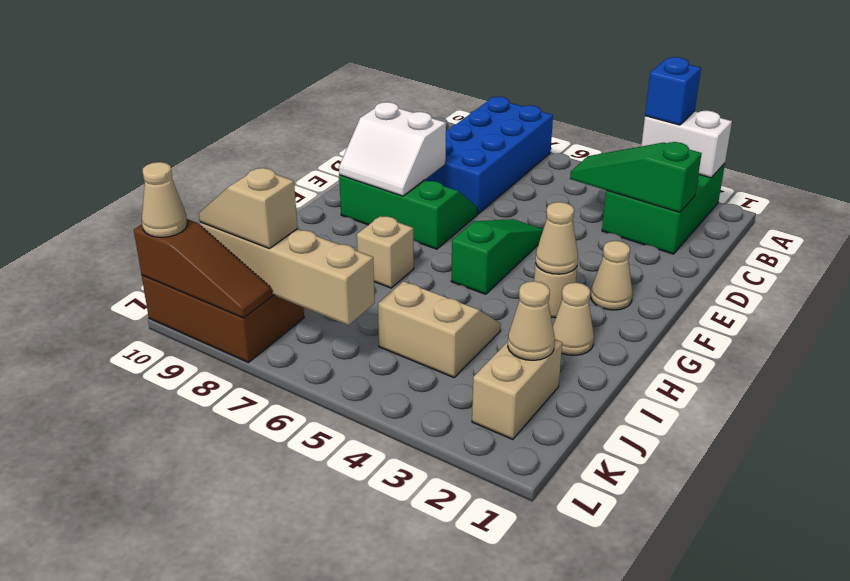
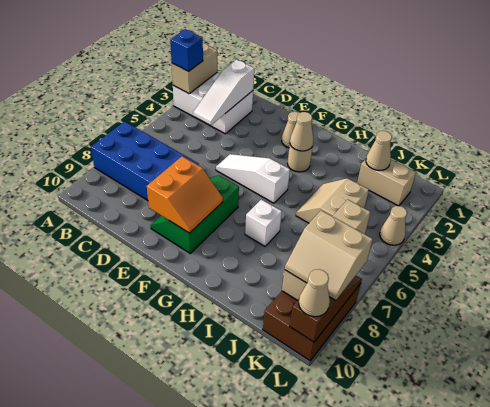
green 2x3 brick [602,163,725,254] -> white 2x3 brick [173,72,253,134]
white 1x2 brick [641,111,732,178] -> tan 1x2 brick [172,43,217,94]
green 1x3 slope [570,142,702,212] -> white 1x3 slope [193,60,254,125]
green 1x3 slope [451,219,543,294] -> white 1x3 slope [216,154,290,203]
white 2x2 slope [339,102,446,196] -> orange 2x2 slope [147,156,223,233]
tan 1x1 cone [553,283,594,355] -> tan 1x1 cone moved to [380,206,407,245]
tan 1x1 brick [357,216,414,288] -> white 1x1 brick [245,199,282,246]
tan 1x2 slope [199,168,298,248] -> tan 2x2 slope [285,210,373,300]

